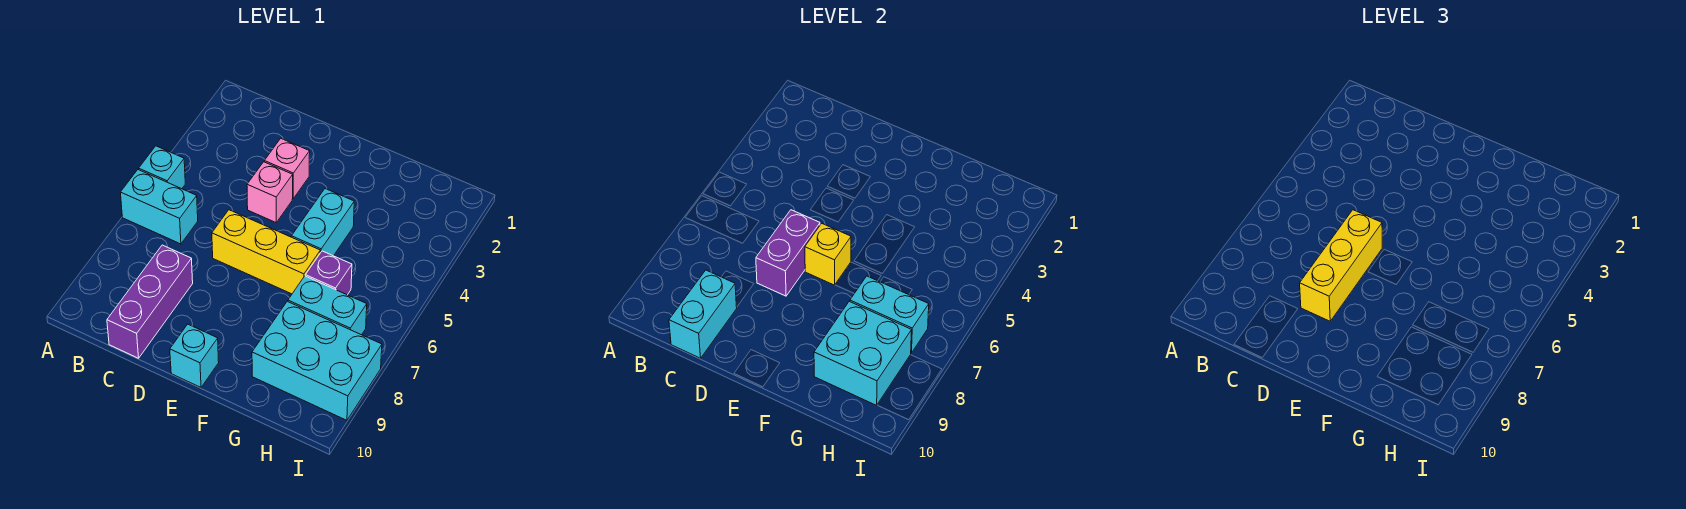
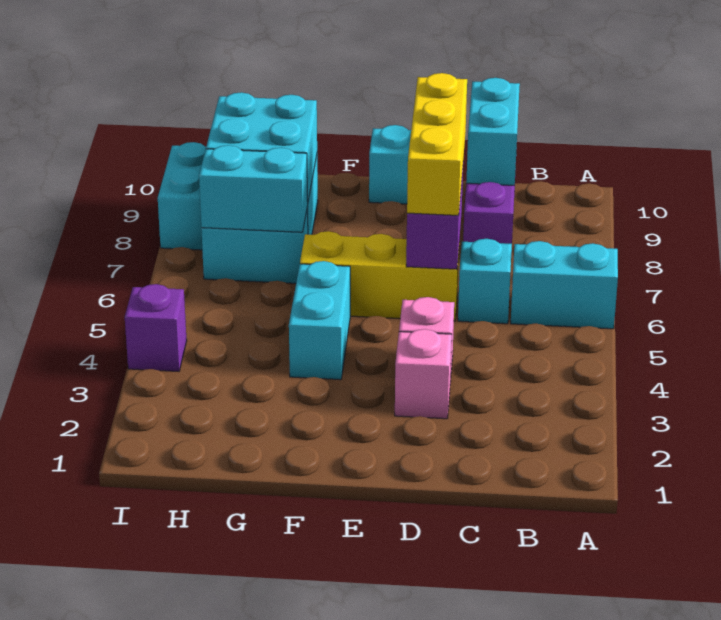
cyan 1x1 brick [139,146,185,189] -> cyan 1x1 brick moved to [458,239,512,324]
yellow 1x1 brick [805,224,851,285] -> none
purple 1x1 brick [305,251,352,295] -> purple 1x1 brick moved to [125,284,187,371]

